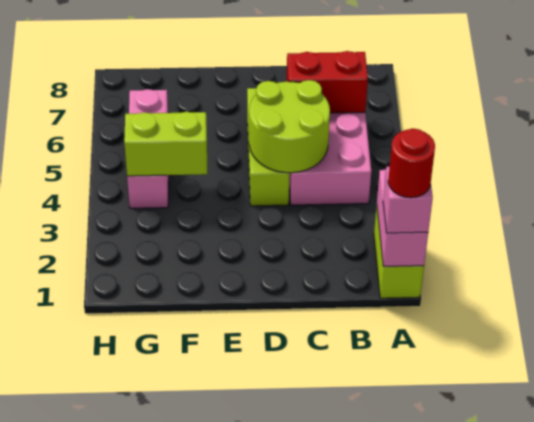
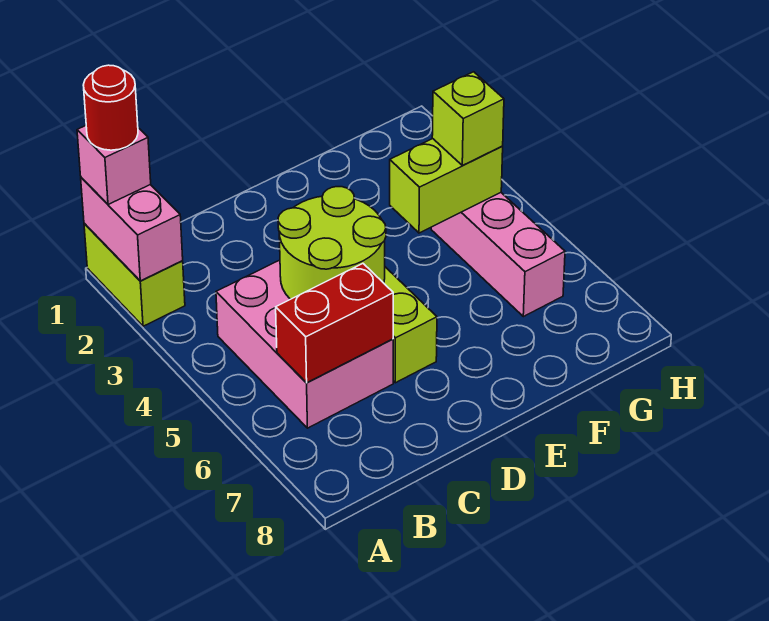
none -> lime 1x1 brick [432,72,504,165]

